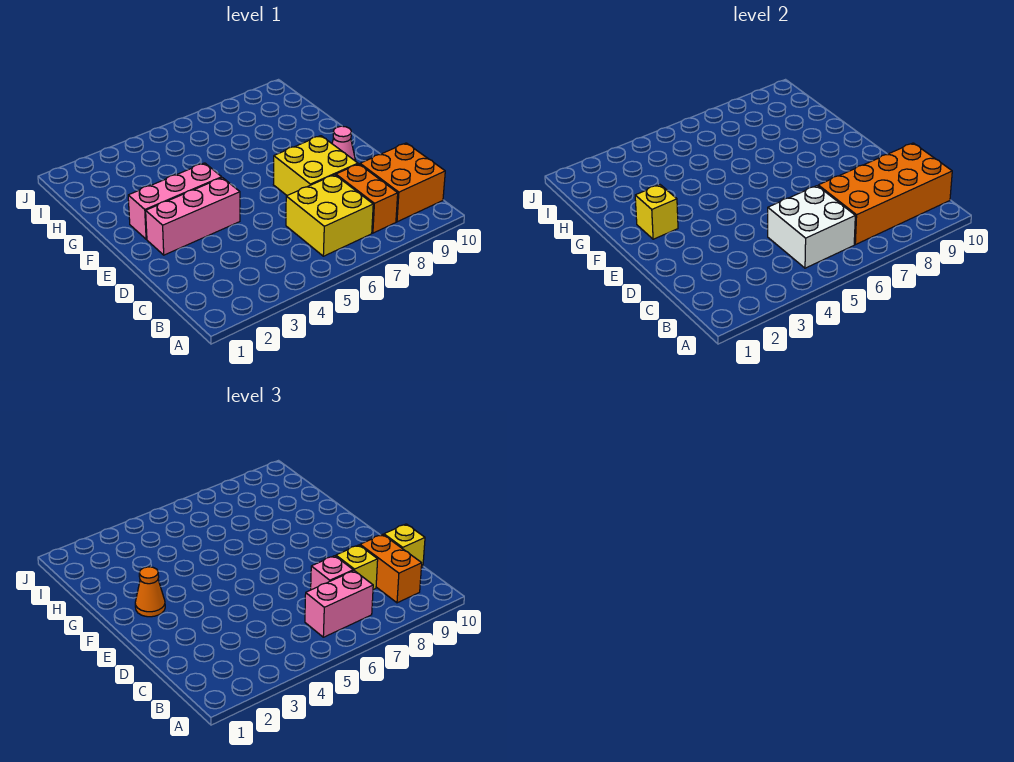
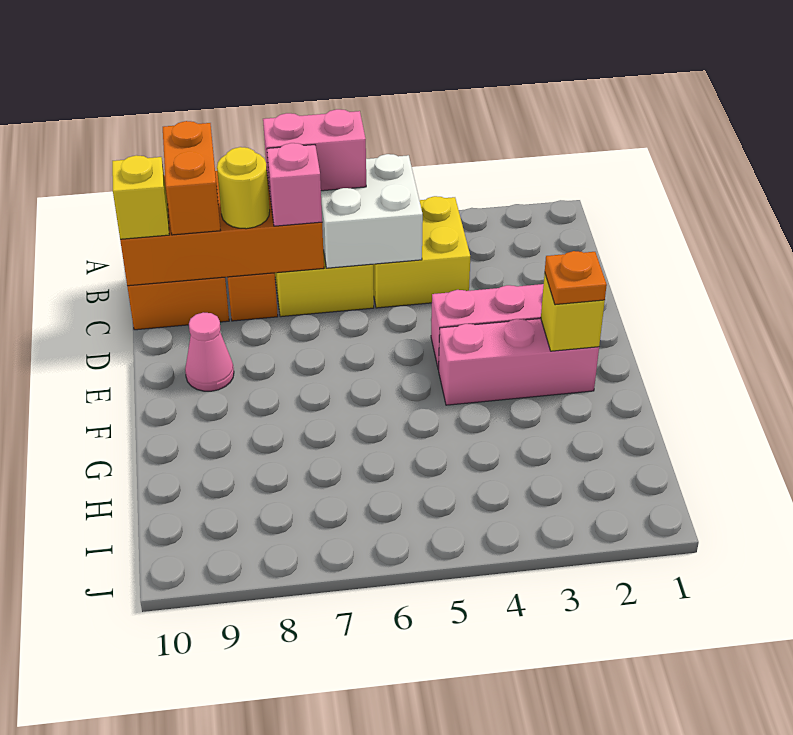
yellow 1x1 brick [336,545,378,590] -> yellow 1x1 round brick [217,147,270,229]
yellow 2x2 brick [273,136,358,195] -> yellow 2x2 brick moved to [373,196,470,308]
orange 1x1 cone [135,567,165,617] -> orange 1x1 plate [545,251,607,305]

